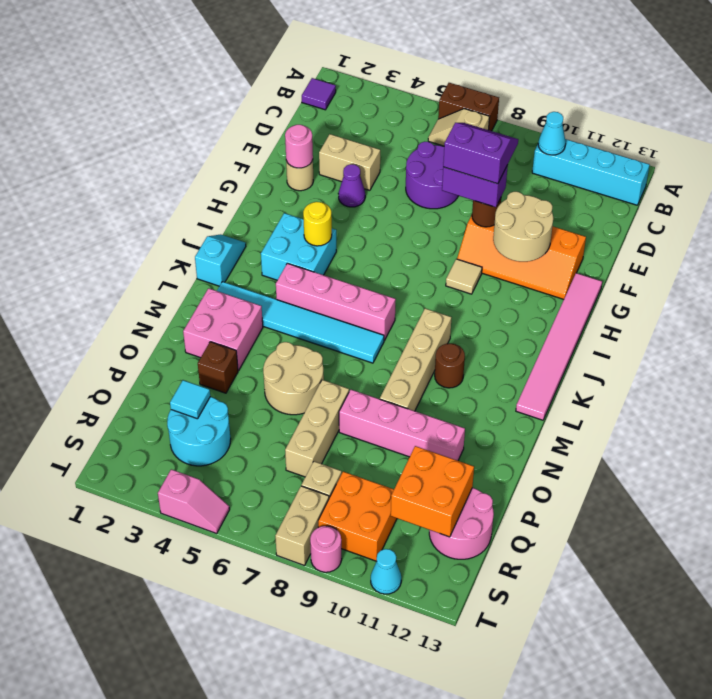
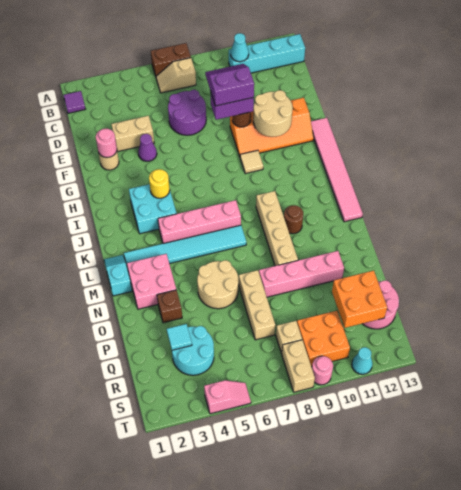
cyan 1x2 slope [195,234,246,286] -> cyan 1x2 slope moved to [104,255,132,296]

